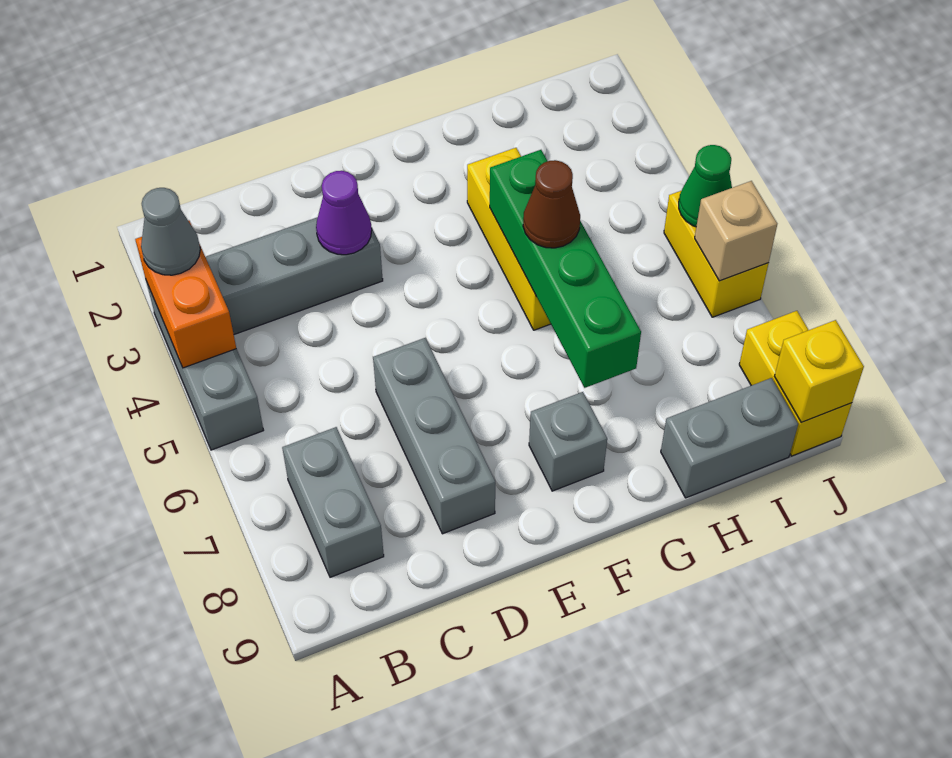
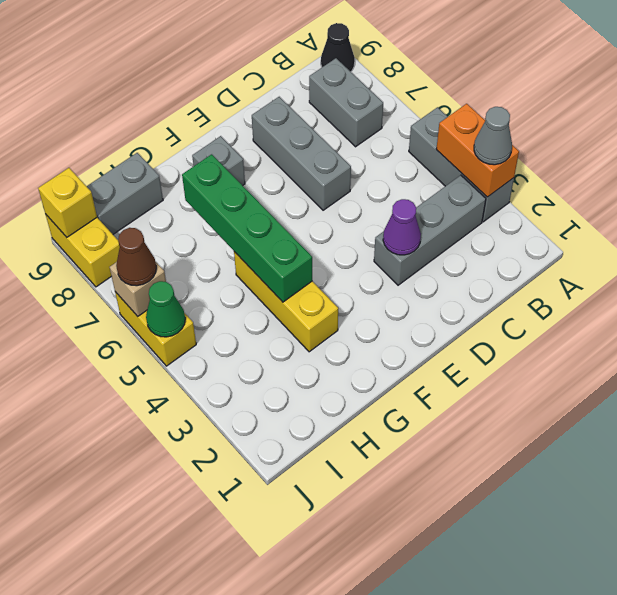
none -> black 1x1 cone [321,23,355,72]
brown 1x1 cone [523,160,580,248] -> brown 1x1 cone moved to [116,228,156,286]

